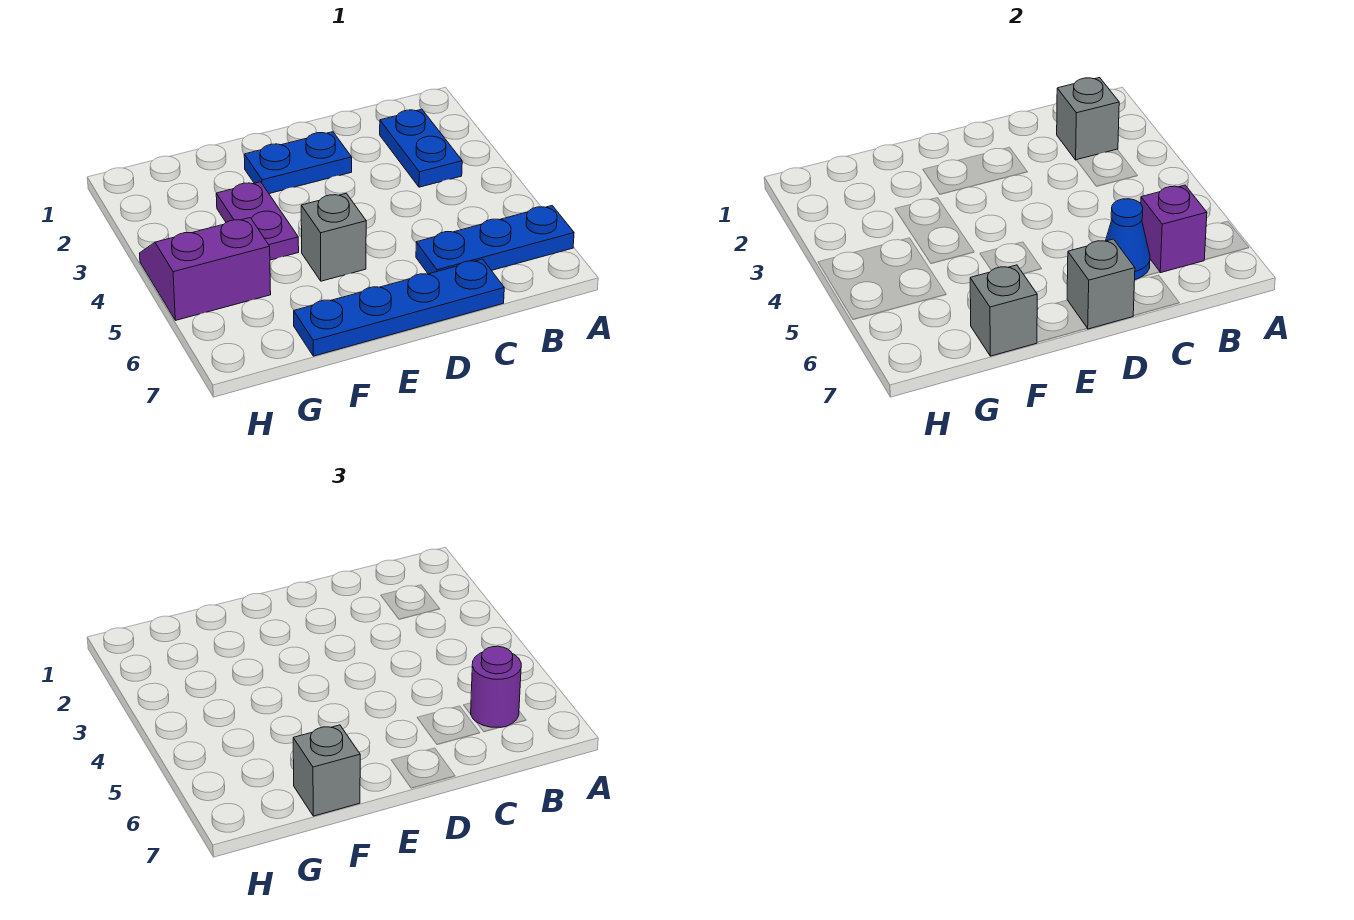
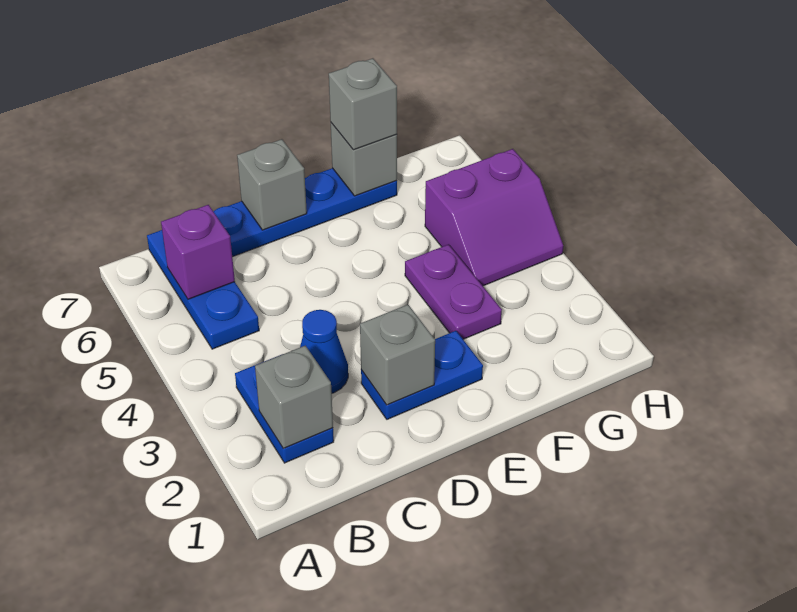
blue 1x3 plate [416,206,574,274] -> blue 1x3 plate turned to [147,230,259,349]
purple 1x1 round brick [471,646,521,727] -> none
blue 1x1 cone [1106,199,1150,280] -> blue 1x1 cone moved to [300,310,348,393]
grey 1x1 brick [301,193,366,281] -> grey 1x1 brick moved to [360,305,435,405]

